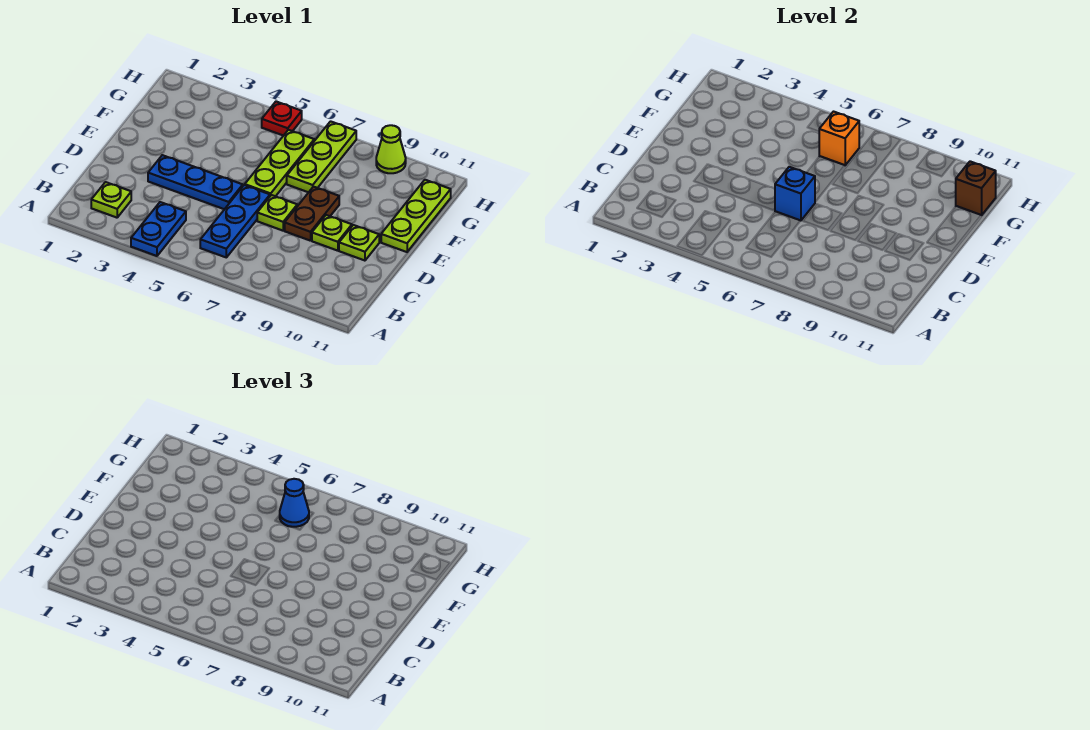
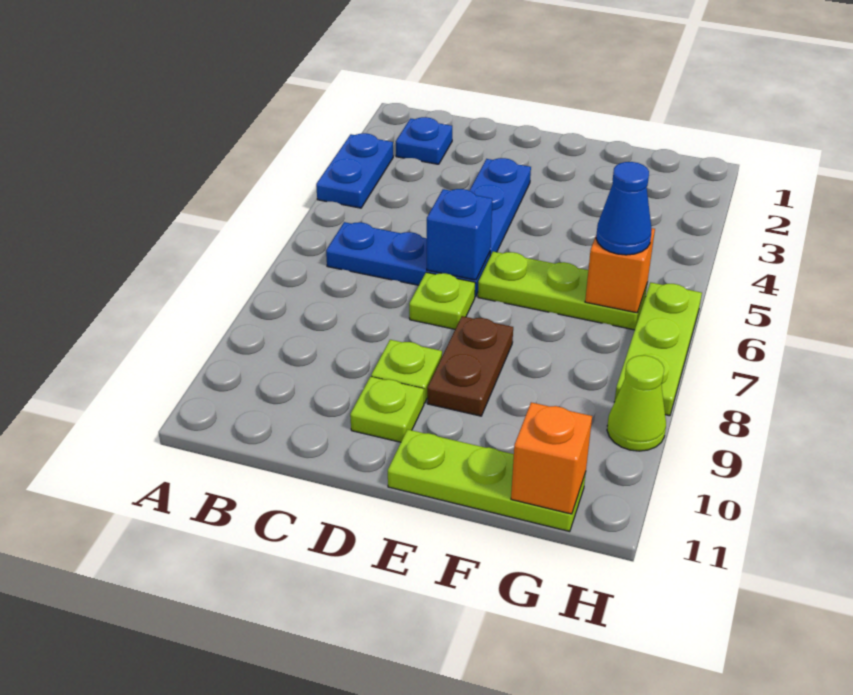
blue 1x2 plate [131,202,186,256] -> blue 1x2 plate turned to [316,133,393,208]
lime 1x1 plate [91,182,131,218] -> blue 1x1 plate [396,117,452,164]
brown 1x2 plate [285,187,339,241] -> brown 1x2 plate turned to [427,316,513,416]
lime 1x3 plate [287,121,356,192] -> lime 1x3 plate turned to [615,282,702,416]
brown 1x1 brick [956,161,996,215] -> orange 1x1 brick [511,402,592,514]
red 1x1 plate [262,102,302,136] -> none

